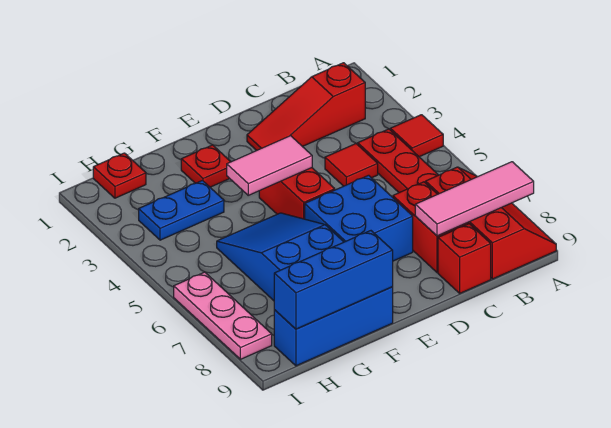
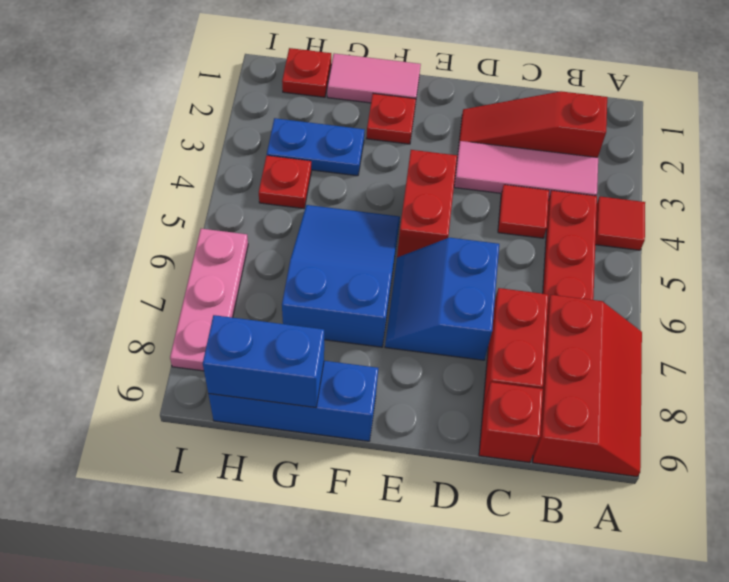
pink 1x3 tile [415,162,534,236] -> pink 1x3 tile moved to [454,141,598,197]
blue 2x2 brick [305,175,413,261] -> blue 2x2 slope [385,238,499,360]
pink 1x2 tile [227,136,312,195] -> pink 1x2 tile moved to [327,53,421,103]
blue 1x3 brick [274,231,393,329] -> blue 1x2 brick [203,315,324,408]
none -> red 1x1 plate [259,156,311,209]

